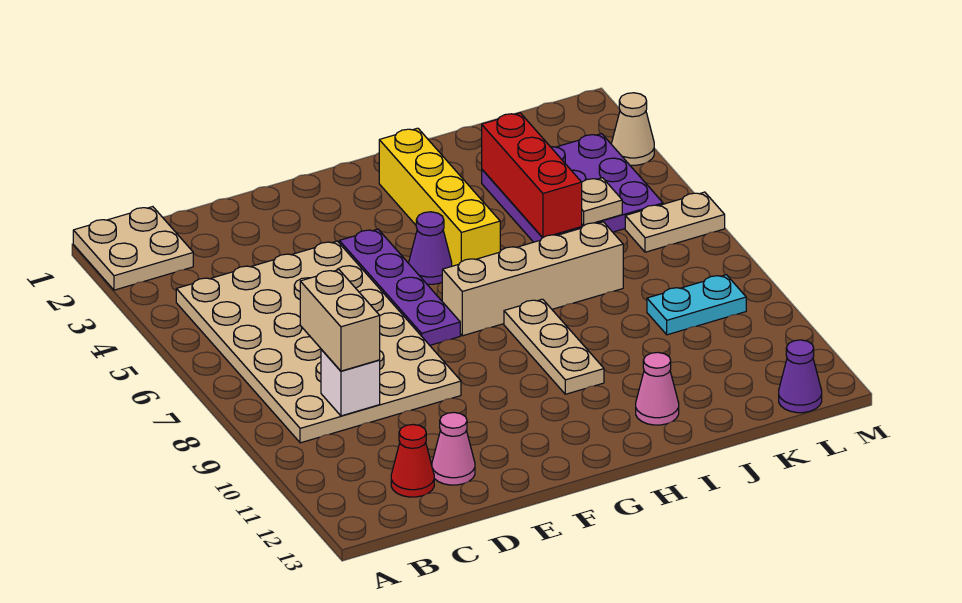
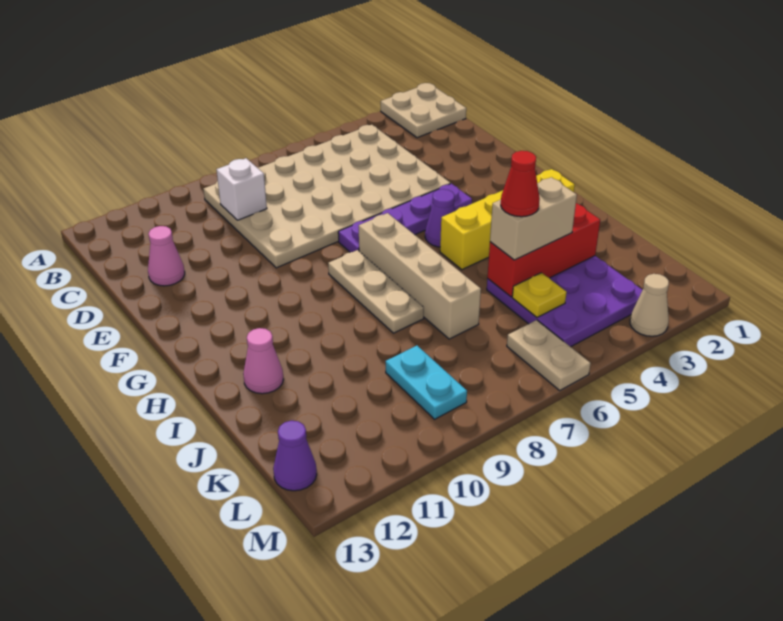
tan 1x2 brick [300,270,380,371] -> tan 1x2 brick moved to [490,177,577,260]
red 1x1 cone [391,424,434,497] -> red 1x1 cone moved to [501,151,540,217]
tan 1x3 plate [504,299,604,394] -> tan 1x3 plate turned to [328,250,424,333]
tan 1x1 plate [582,178,622,226] -> yellow 1x1 plate [512,273,567,317]

